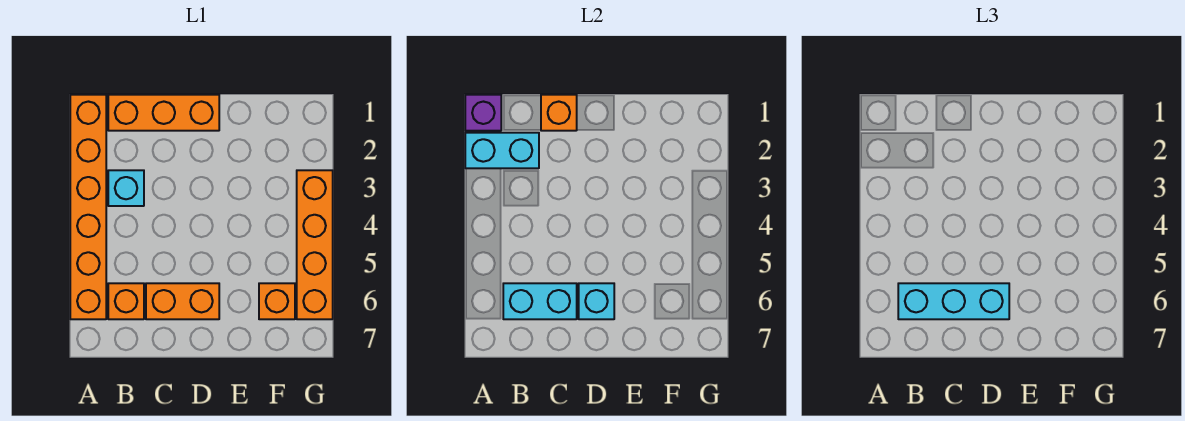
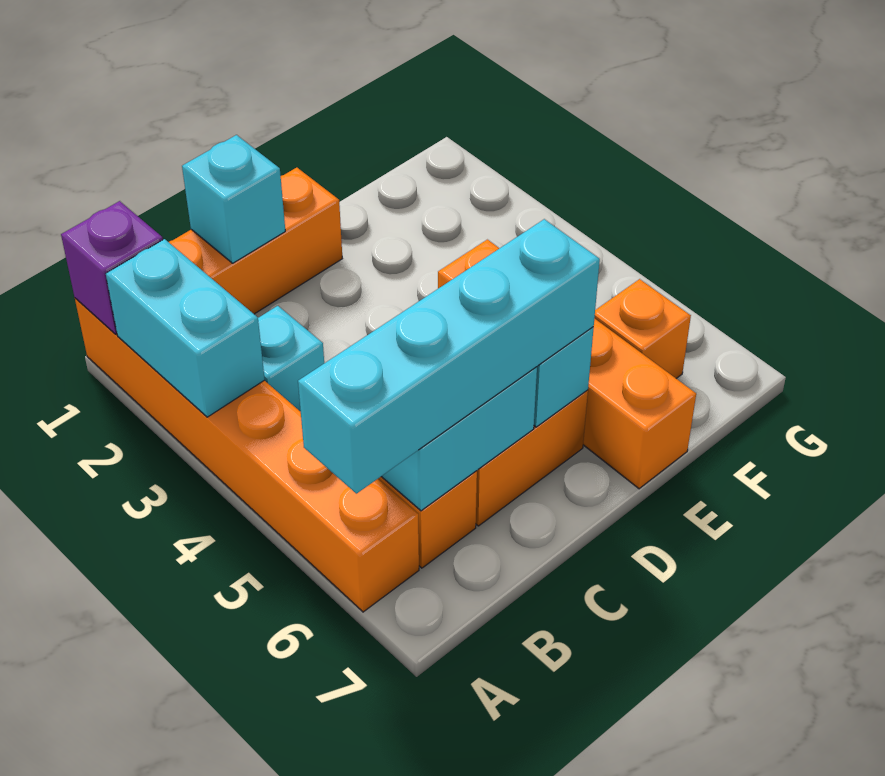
cyan 1x2 brick [465,133,539,168] -> cyan 1x2 brick turned to [106,239,265,417]
cyan 1x3 brick [898,283,1009,319] -> cyan 1x4 brick [298,219,600,494]
orange 1x1 brick [541,95,577,131] -> cyan 1x1 brick [182,135,285,263]
orange 1x4 brick [297,170,333,319] -> orange 1x4 brick moved to [438,239,696,489]

